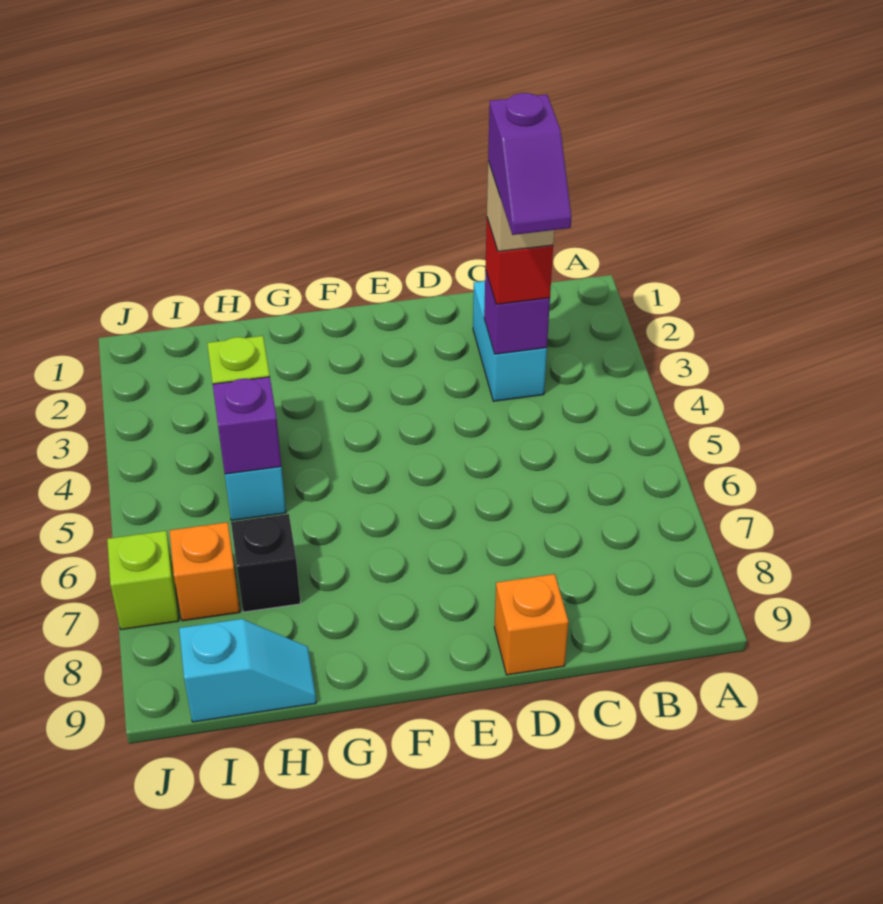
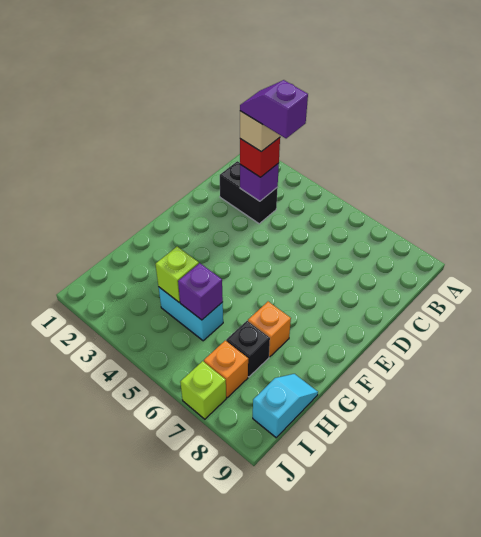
cyan 1x2 brick [473,281,547,401] -> black 1x2 brick [220,161,278,224]
purple 1x2 slope [488,93,571,235] -> purple 1x2 slope turned to [240,80,308,138]
orange 1x1 brick [494,574,569,675] -> orange 1x1 brick moved to [248,302,291,357]

